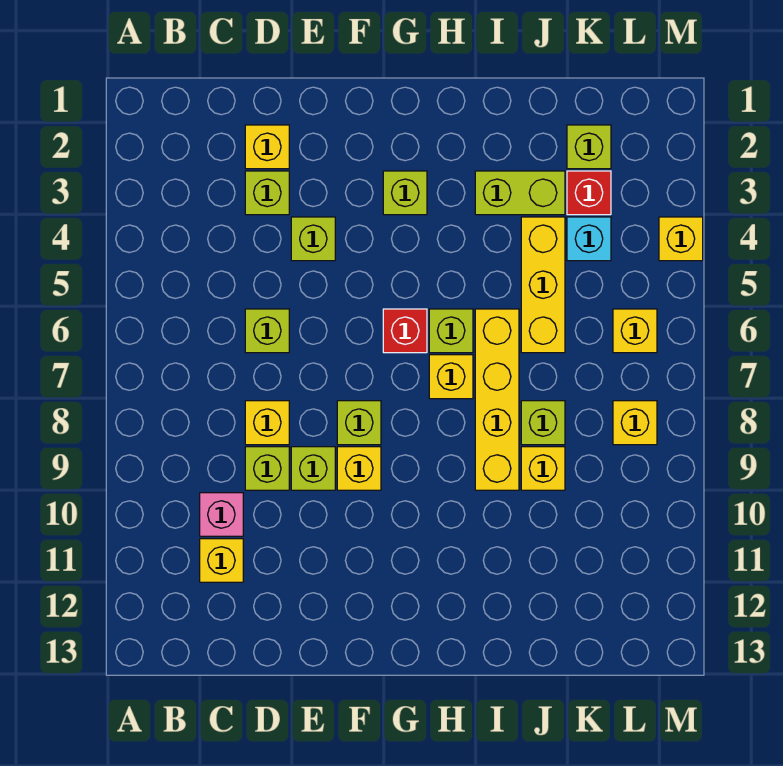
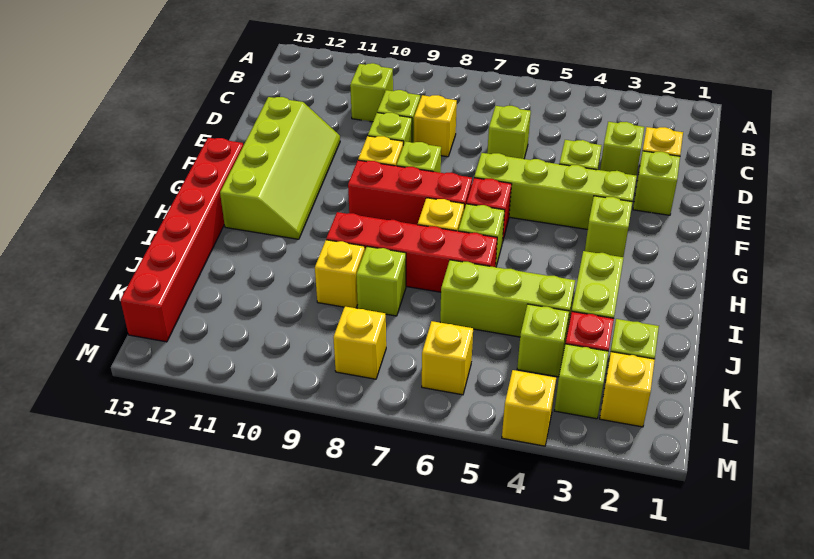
pink 1x1 brick [200,493,243,536] -> lime 1x1 brick [350,63,393,122]
yellow 1x1 brick [200,539,243,582] -> yellow 1x1 brick moved to [600,352,655,427]
none -> lime 1x1 brick [633,151,680,215]
none -> lime 2x4 slope [220,97,340,239]
none -> lime 1x4 brick [474,153,637,229]
none -> red 1x3 brick [348,160,472,225]
none -> red 1x6 brick [120,138,243,342]
yellow 1x4 brick [475,309,519,490] -> red 1x4 brick [326,212,497,292]
yellow 1x3 brick [521,217,565,353] -> lime 1x3 brick [440,260,575,342]
cyan 1x1 brick [567,217,611,261] -> lime 1x1 brick [517,304,569,377]
none -> lime 1x1 brick [554,344,609,419]

